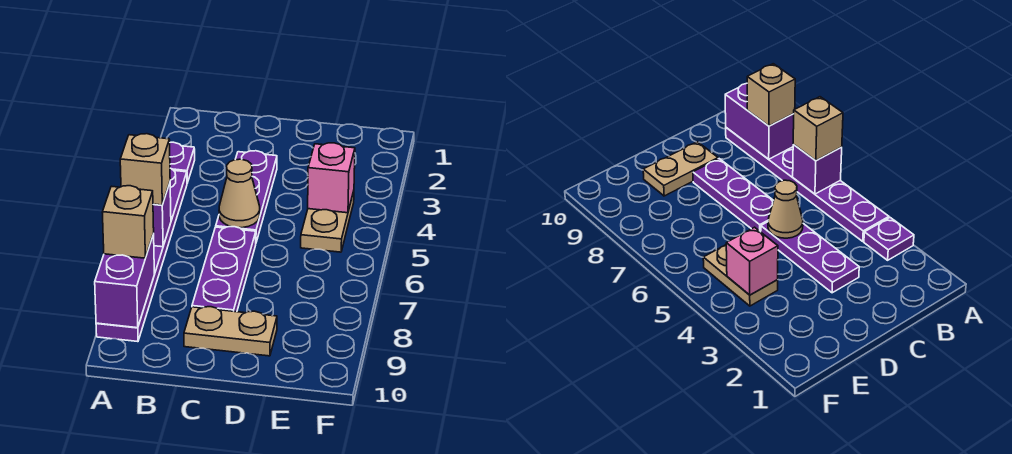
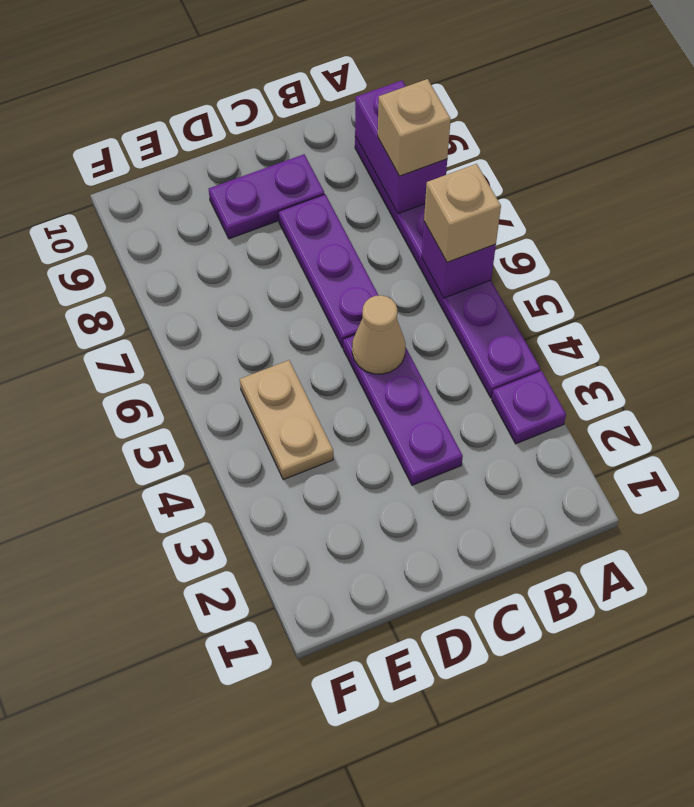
tan 1x2 plate [184,307,277,356] -> purple 1x2 plate [209,154,325,239]
pink 1x1 brick [308,143,355,213] -> none

